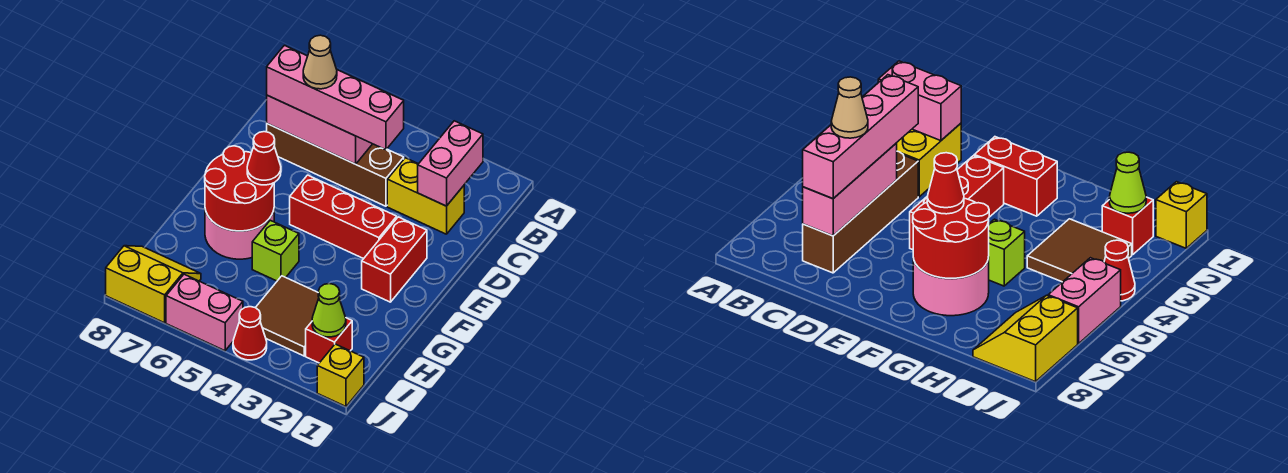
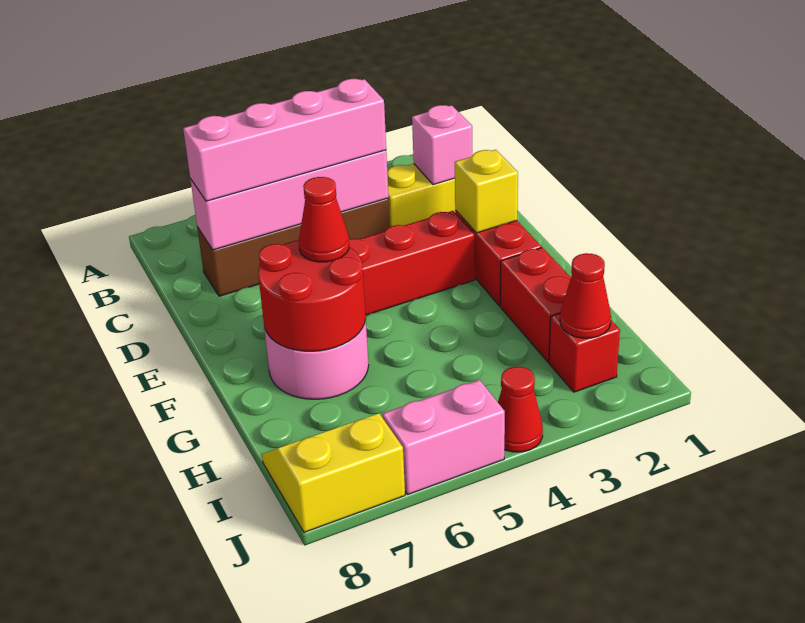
pink 1x2 brick [418,121,483,206] -> pink 1x1 brick [412,105,472,185]
pink 1x3 brick [267,95,372,164] -> pink 1x4 brick [190,150,389,250]
tan 1x1 cone [303,35,337,89] -> none
none -> red 1x2 brick [500,247,571,362]
lime 1x1 brick [252,220,299,281] -> none
brown 2x2 tile [255,276,319,356] -> none
lime 1x1 cone [312,284,346,337] -> red 1x1 cone [560,253,611,338]
yellow 1x1 brick [317,344,364,406] -> yellow 1x1 brick moved to [455,150,518,233]

